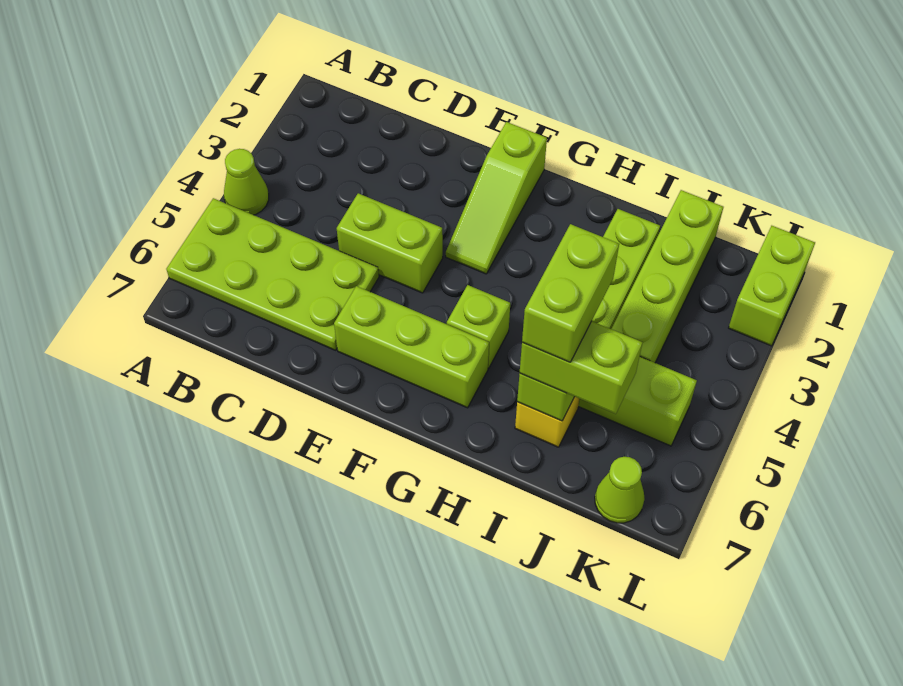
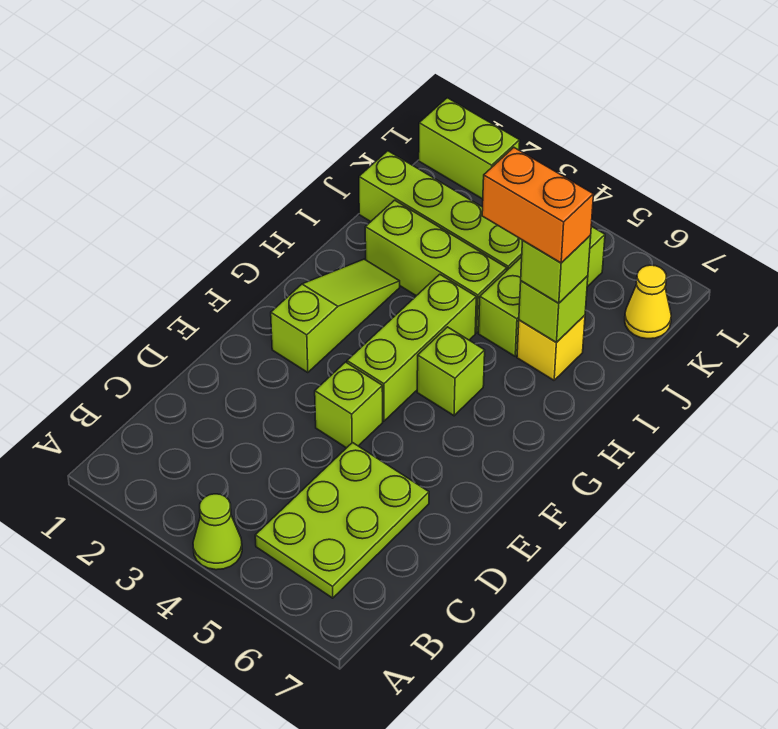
lime 2x4 plate [166,198,379,350] -> lime 2x3 plate [255,443,429,598]
lime 1x2 brick [337,193,443,293] -> lime 1x1 brick [315,362,383,448]
lime 1x3 brick [334,286,489,408] -> lime 1x3 brick moved to [347,274,476,421]
lime 1x3 slope [446,122,547,274] -> lime 1x3 slope turned to [271,259,400,373]
lime 1x2 brick [522,224,619,362] -> orange 1x2 brick [482,148,594,263]
lime 1x2 brick [520,321,643,414] -> lime 1x1 brick [521,236,591,303]
lime 1x1 cone [595,457,645,523] -> yellow 1x1 cone [625,265,671,339]

